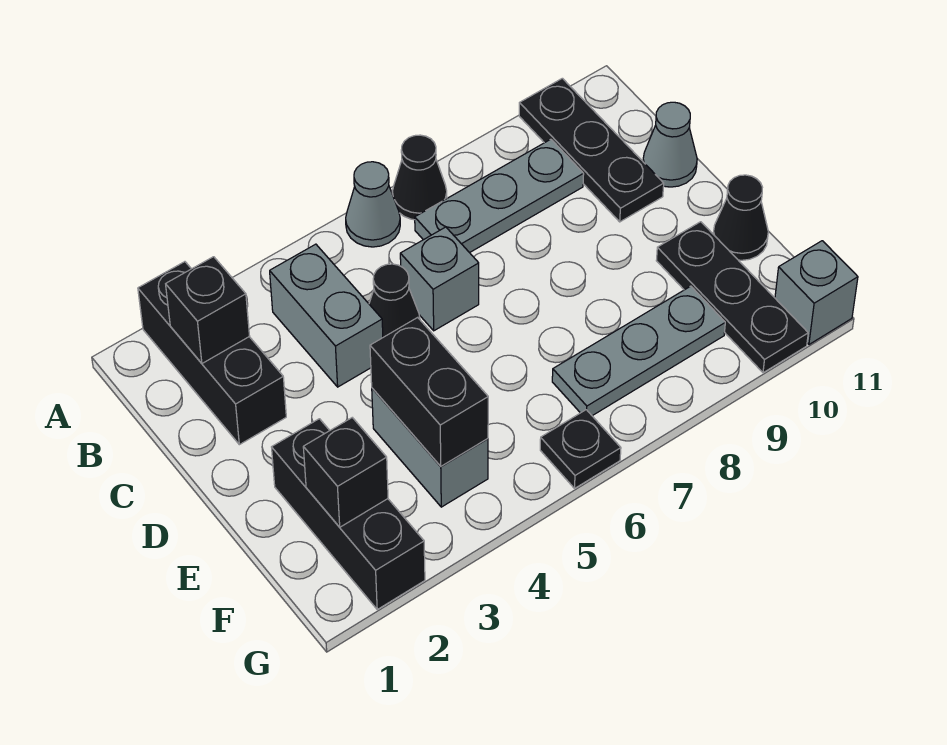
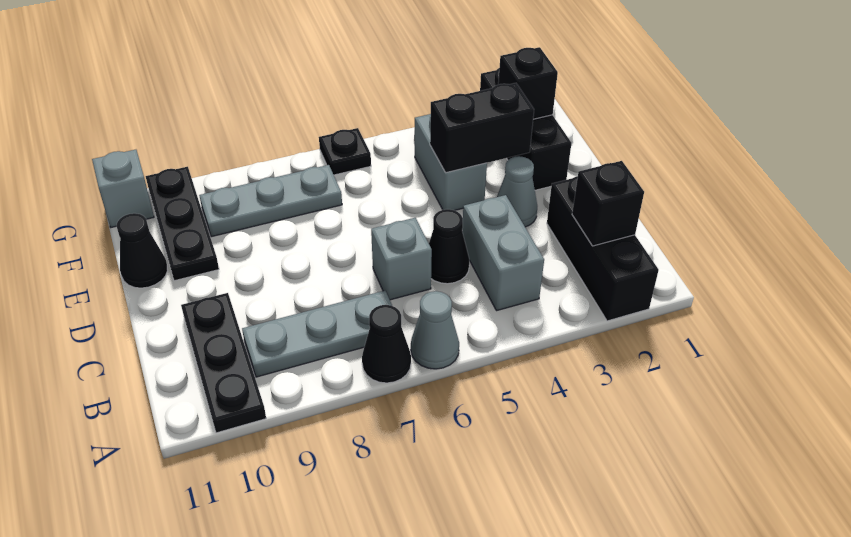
grey 1x1 cone [643,102,697,187] -> grey 1x1 cone moved to [497,156,537,227]
black 1x2 brick [370,317,488,466] -> black 1x2 brick turned to [430,83,534,173]

